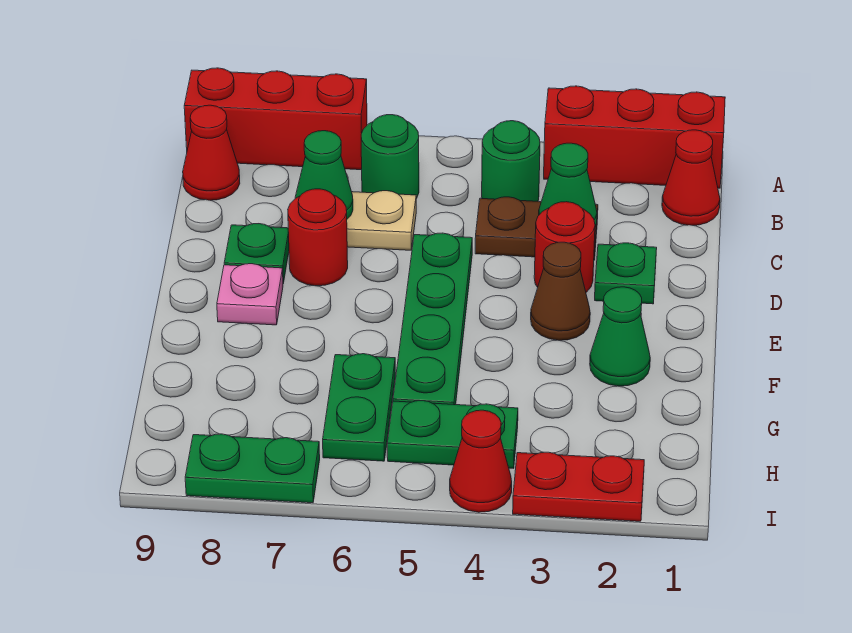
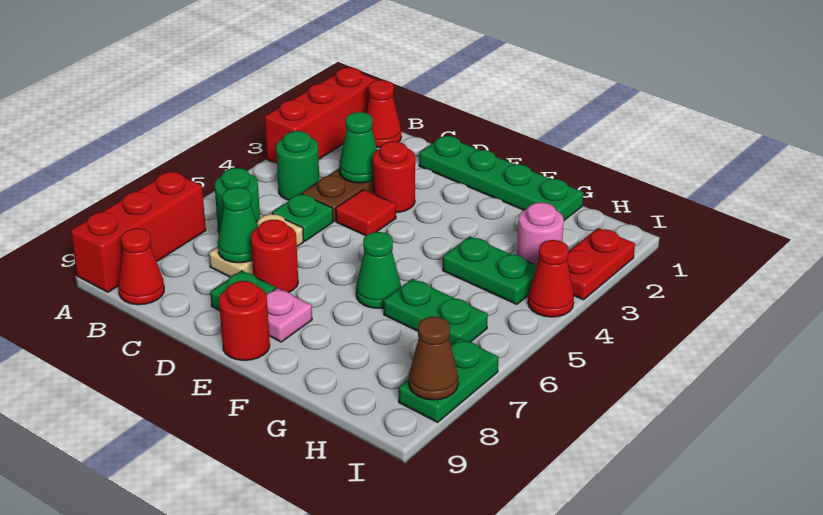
green 1x1 plate [595,243,657,304] -> green 1x1 plate moved to [272,194,333,241]
none -> red 1x1 tile [336,190,396,236]
green 1x4 plate [393,233,472,405] -> green 1x4 plate moved to [419,136,583,220]
brown 1x1 cone [531,242,590,340] -> brown 1x1 cone moved to [409,317,458,400]
none -> red 1x1 round brick [219,281,270,361]
green 1x1 cone [590,287,650,386] -> green 1x1 cone moved to [356,232,401,308]
none -> pink 1x1 round brick [517,202,564,266]
green 1x2 plate [387,401,518,468] -> green 1x2 plate turned to [443,236,537,304]

